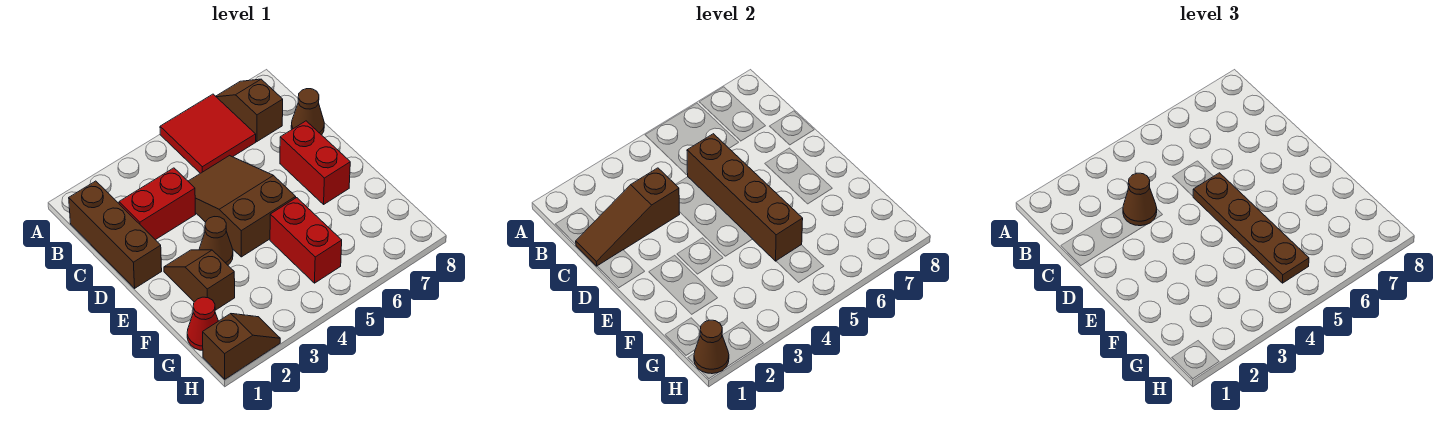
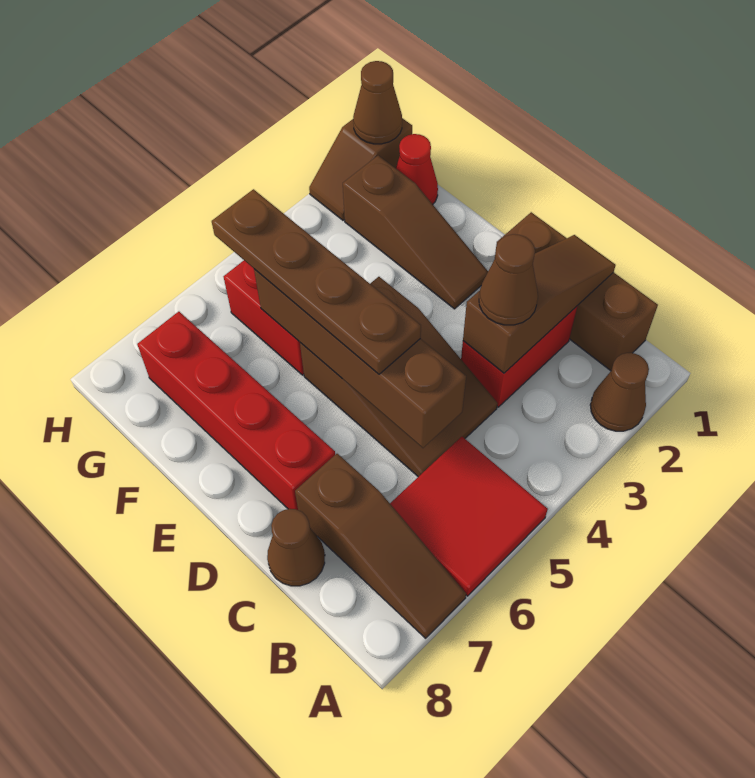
brown 1x2 slope [216,79,283,142] -> brown 1x3 slope [295,454,466,638]
red 1x2 brick [280,121,350,204] -> red 1x4 brick [137,312,335,510]
brown 1x2 slope [164,250,235,310] -> brown 1x3 slope [343,155,488,309]
brown 1x1 cone [199,217,233,265] -> brown 1x1 cone moved to [590,353,649,431]

